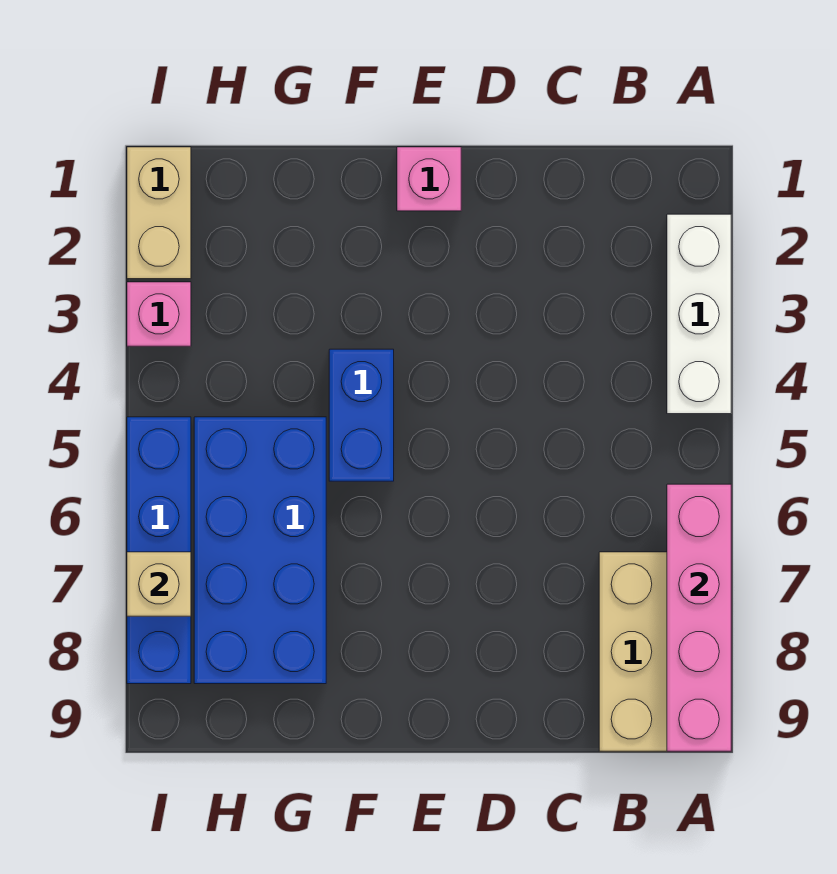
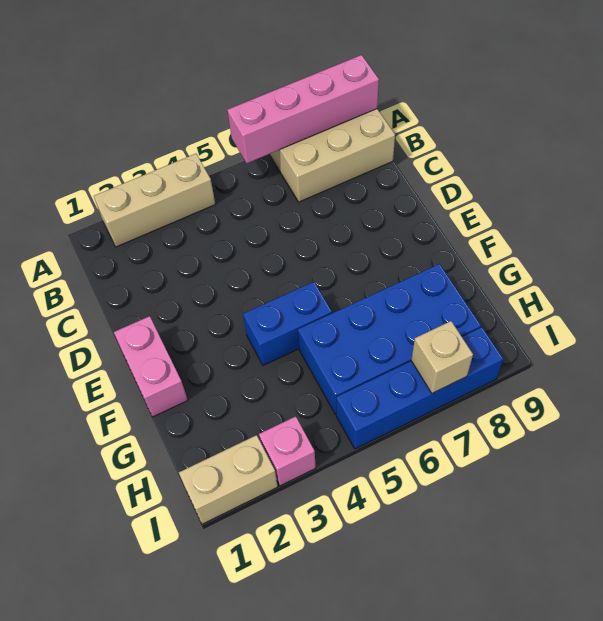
white 1x3 brick [667,214,731,414] -> tan 1x3 brick [94,154,215,247]
pink 1x1 brick [397,147,461,211] -> pink 1x2 brick [114,316,188,417]

